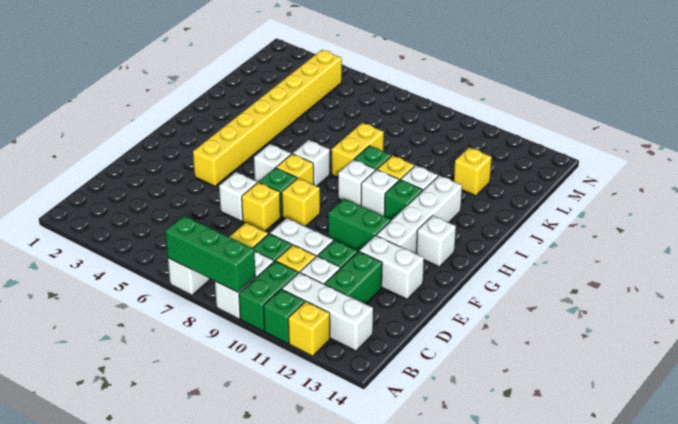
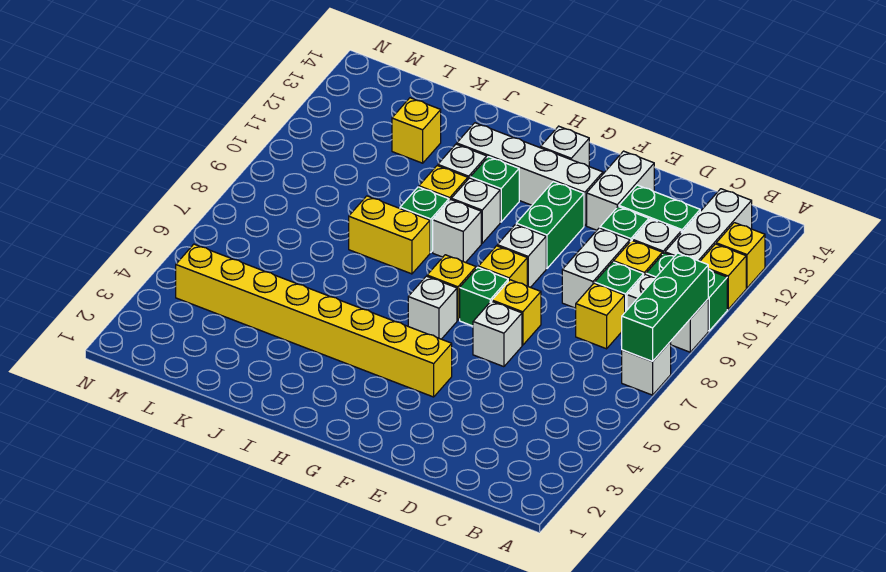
green 1x1 brick [263,289,305,343] -> yellow 1x1 brick [700,244,746,309]
white 1x1 brick [293,140,330,186] -> white 1x1 brick moved to [497,224,546,287]

